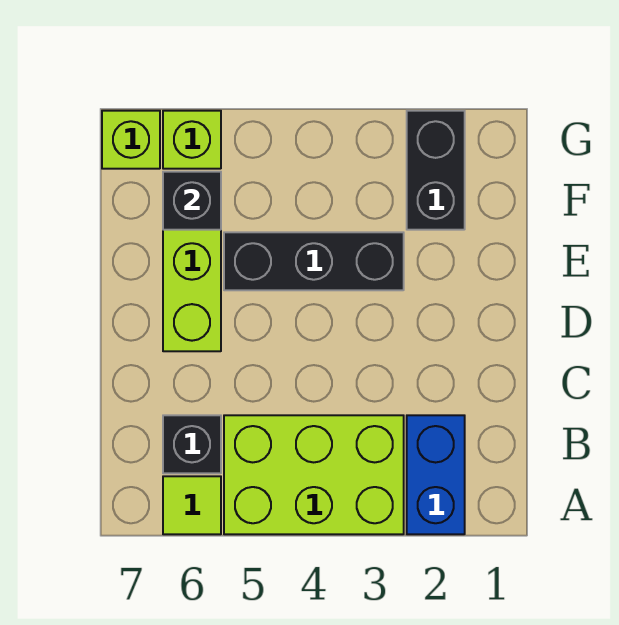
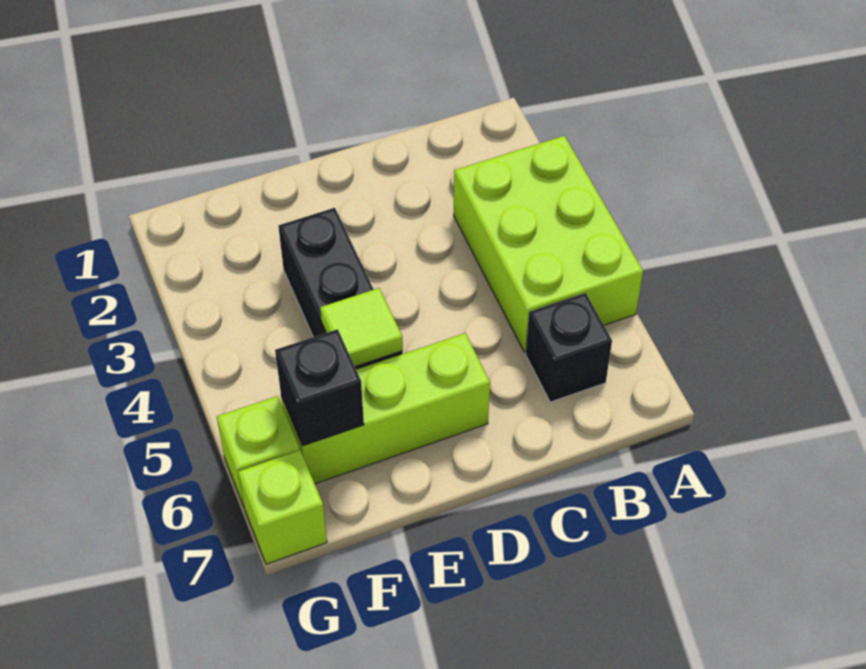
blue 1x2 brick [407,415,465,534] -> none
lime 1x1 tile [163,476,221,534] -> lime 1x1 tile moved to [320,288,403,367]
black 1x2 brick [407,111,465,230] -> none

